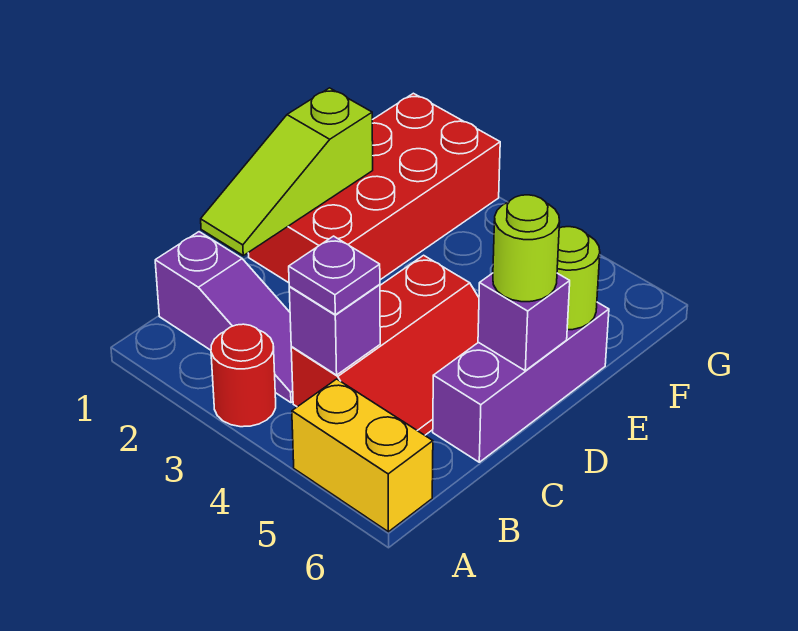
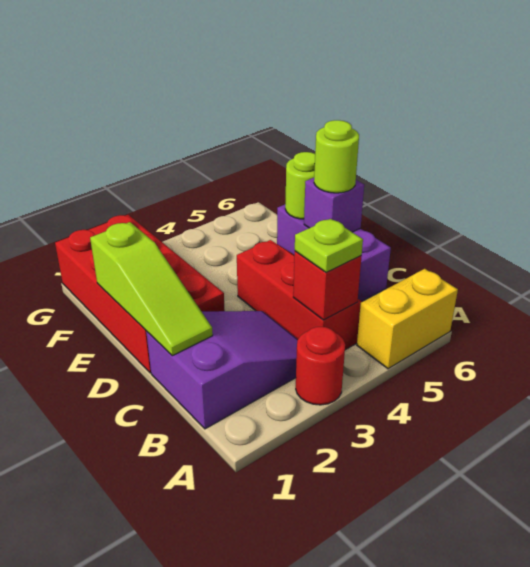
purple 1x3 slope [155,232,293,403] -> purple 2x3 slope [146,311,298,429]
purple 1x1 brick [289,284,380,375] -> red 1x1 brick [293,251,362,320]
purple 1x1 plate [289,236,380,315] -> lime 1x1 plate [295,219,363,272]

